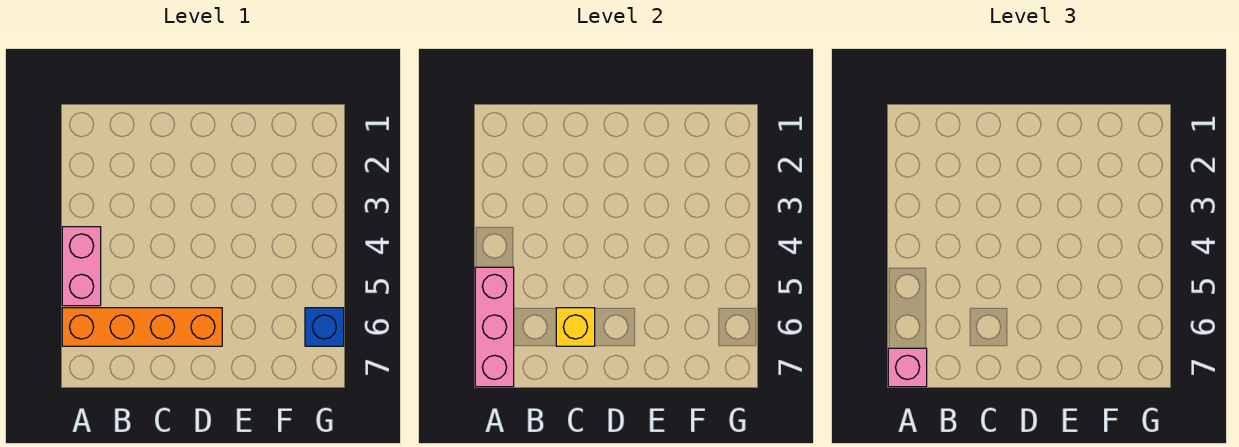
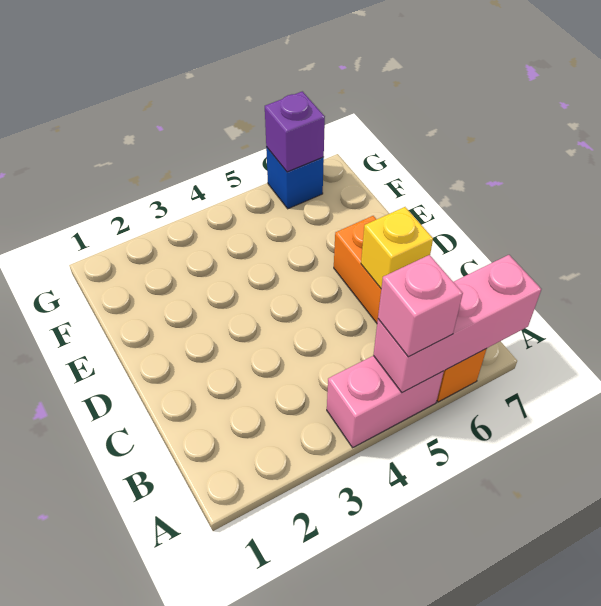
pink 1x1 brick [888,348,927,387] -> pink 1x1 brick moved to [378,255,463,357]
none -> purple 1x1 brick [265,91,325,172]

